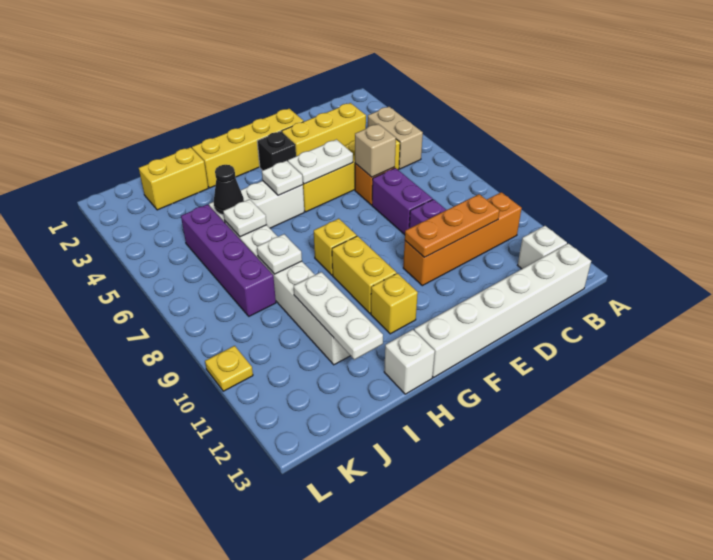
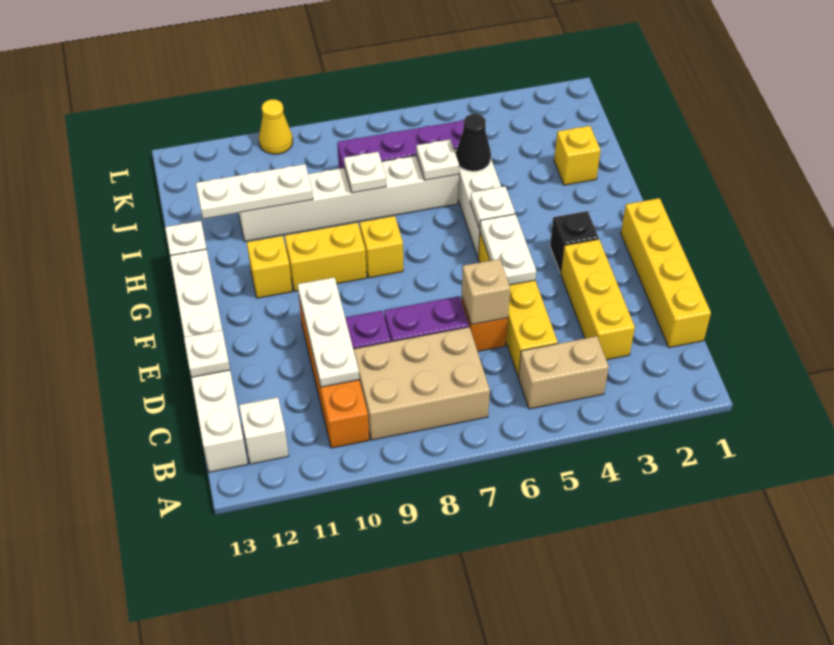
none -> tan 2x3 brick [353,327,490,440]
orange 1x3 plate [405,194,500,257] -> white 1x3 plate [298,277,359,387]
none -> white 1x1 plate [184,330,230,377]
yellow 1x4 brick [192,109,304,188] -> yellow 1x4 brick moved to [621,198,711,348]
yellow 1x2 brick [139,147,208,210] -> yellow 1x1 brick [554,126,601,185]
yellow 1x1 plate [205,346,253,391] -> yellow 1x1 cone [259,100,293,154]

